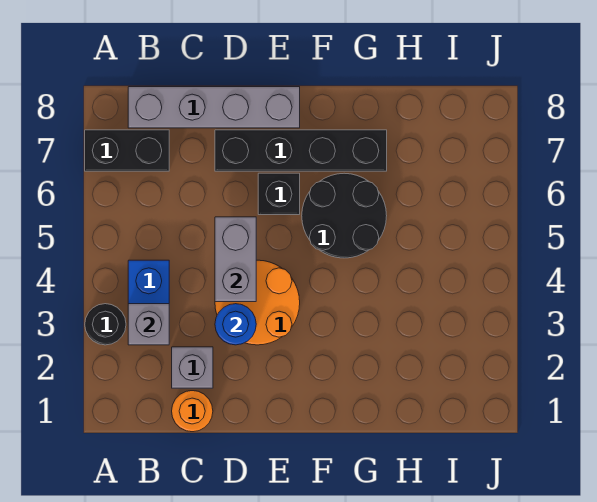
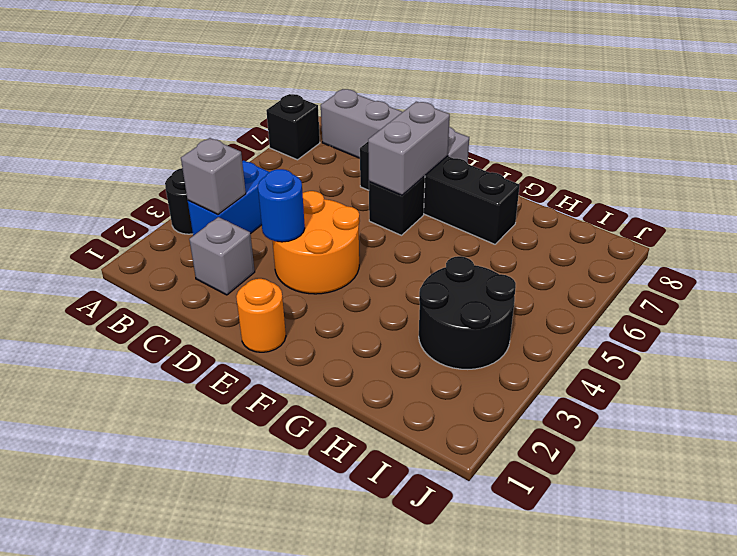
black 1x2 brick [85,130,169,171] -> black 1x1 brick [266,94,320,160]
orange 1x1 round brick [172,391,213,432] -> orange 1x1 round brick moved to [236,279,286,352]
grey 1x2 brick [215,217,256,302] -> grey 1x2 brick moved to [368,102,450,195]
black 2x2 round brick [302,173,387,258] -> black 2x2 round brick moved to [419,256,516,369]

